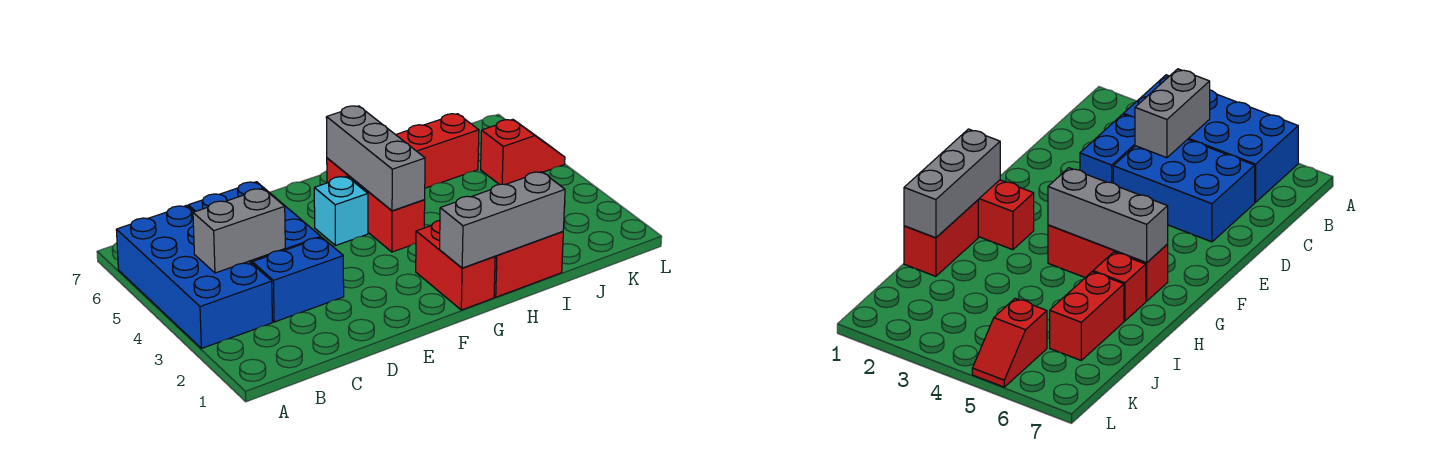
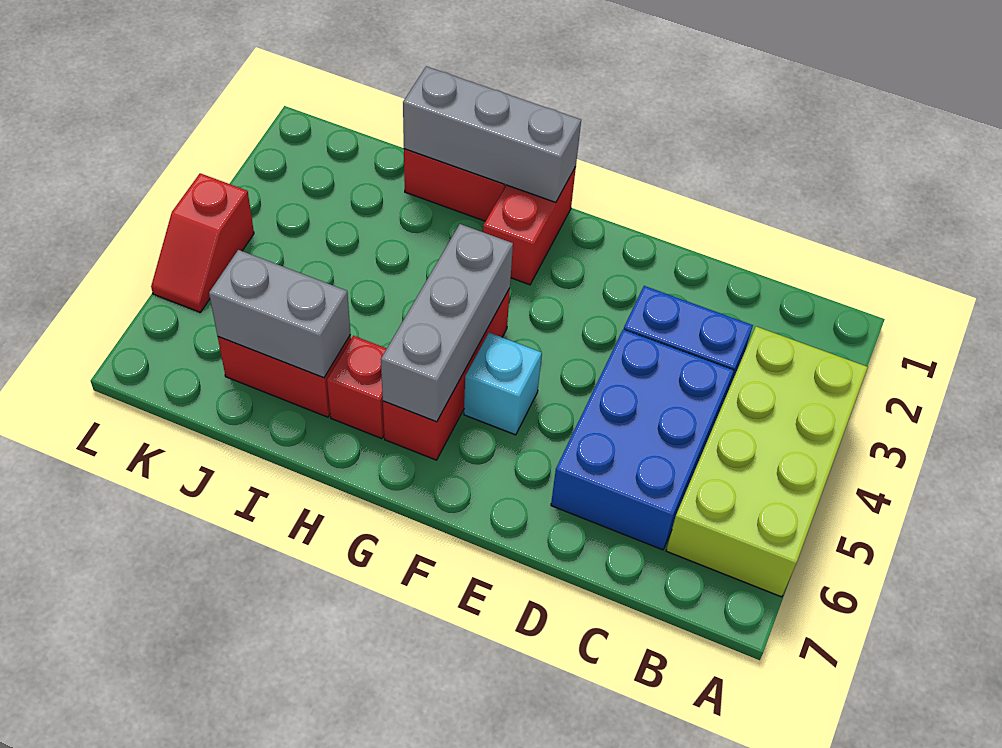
blue 2x4 brick [116,205,272,348] -> lime 2x4 brick [666,326,868,597]
grey 1x2 brick [193,189,285,273] -> grey 1x2 brick moved to [209,250,350,378]
red 1x2 slope [481,119,565,185] -> red 1x2 slope turned to [151,173,254,312]

